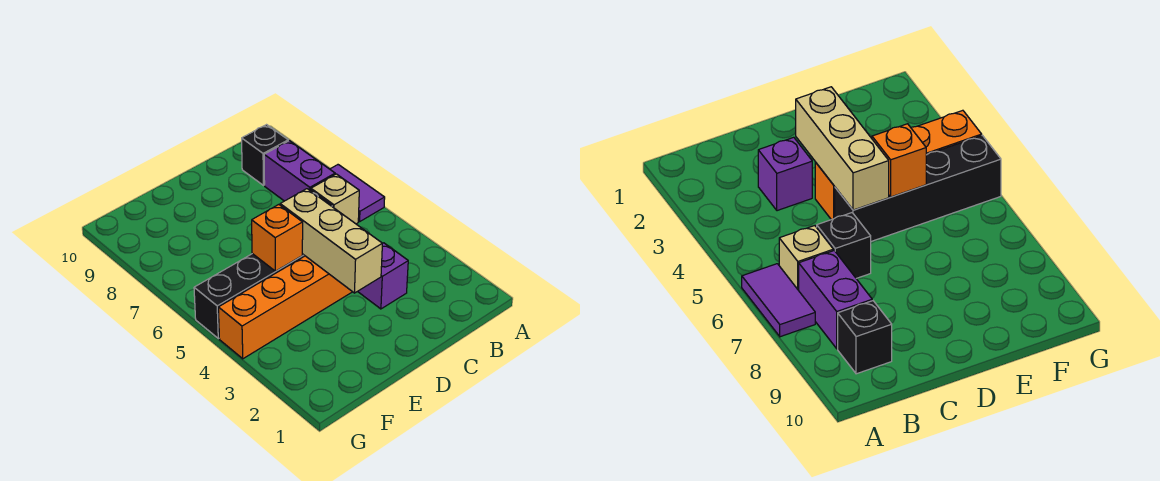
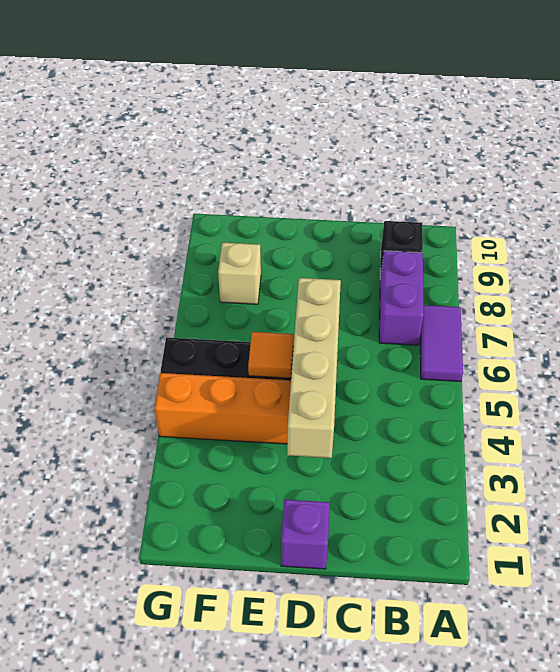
tan 1x1 brick [311,174,359,224] -> tan 1x1 brick moved to [218,243,261,304]
purple 1x1 brick [358,243,408,309] -> purple 1x1 brick moved to [281,499,330,569]
black 1x1 brick [817,213,871,278] -> none
tan 1x3 brick [280,189,382,293] -> tan 1x4 brick [287,278,341,458]
orange 1x1 brick [252,205,303,271] -> orange 1x1 tile [248,332,294,378]

